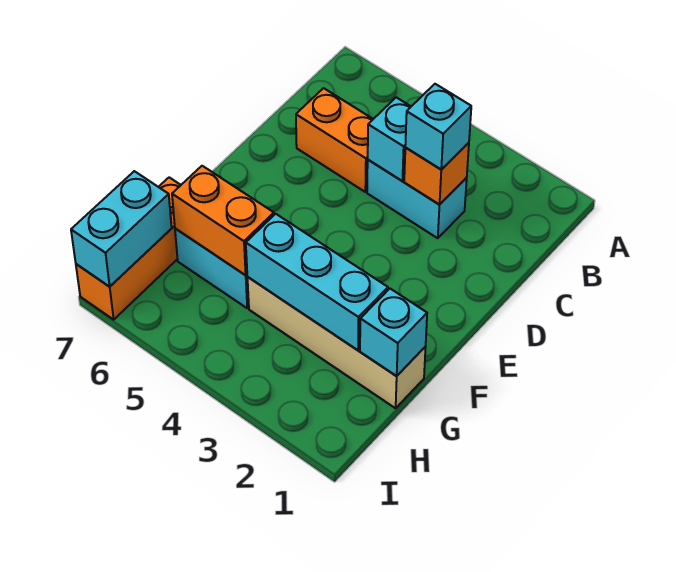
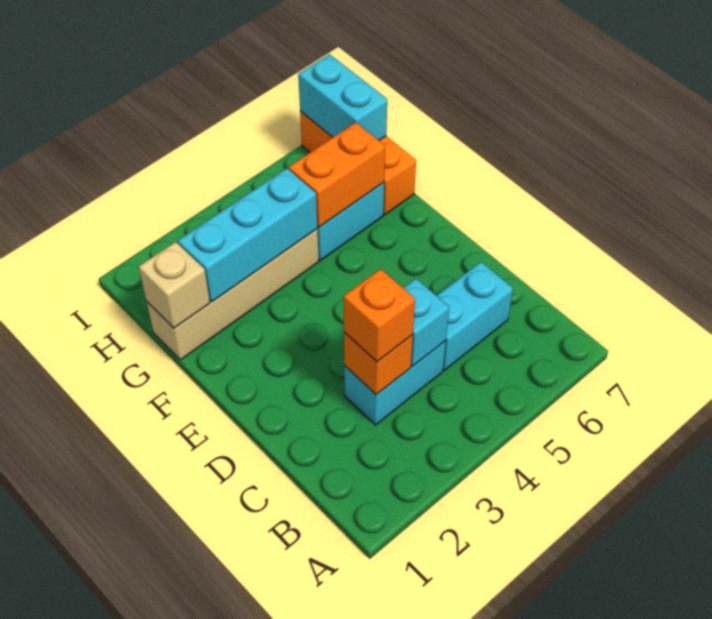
cyan 1x1 brick [405,84,471,170] -> orange 1x1 brick [343,269,415,362]
orange 1x2 brick [296,88,373,192] -> cyan 1x2 brick [436,262,513,370]
cyan 1x1 brick [360,289,427,376] -> tan 1x1 brick [139,242,210,328]

